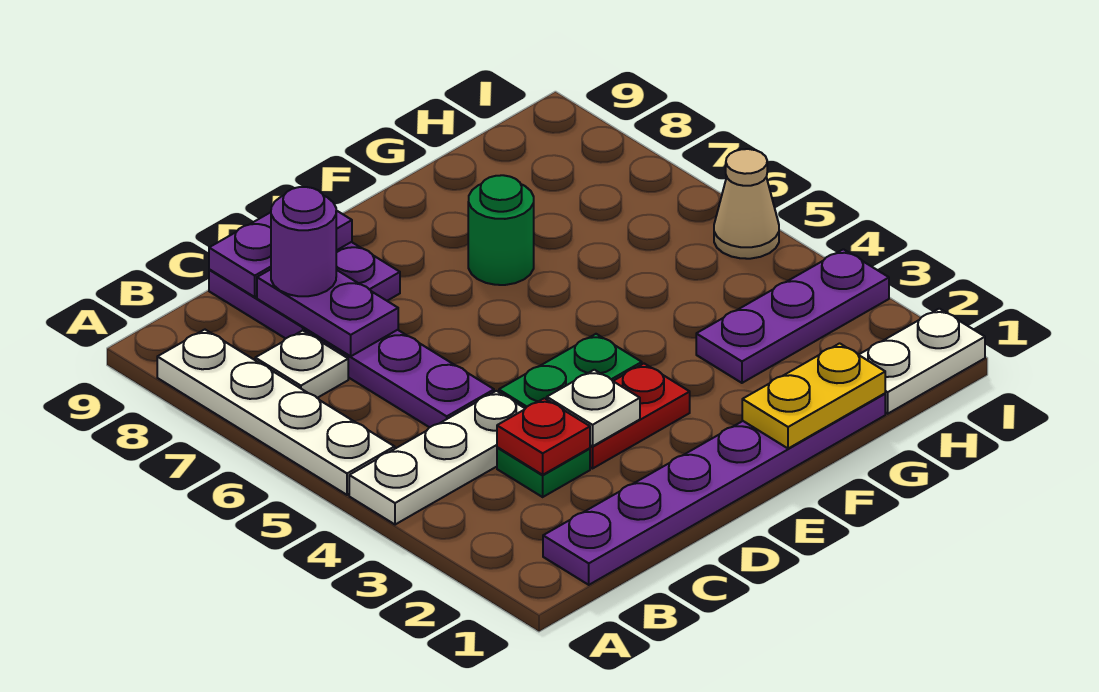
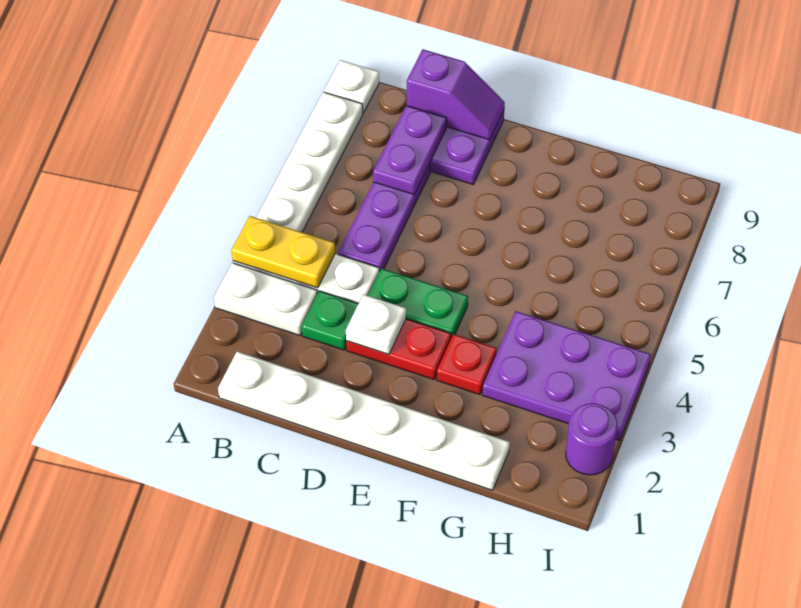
purple 1x6 plate [543,394,885,585] -> white 1x6 plate [218,352,510,490]
white 1x1 plate [255,331,348,398] -> white 1x1 plate moved to [324,60,379,113]
red 1x1 plate [497,398,590,475] -> red 1x1 plate moved to [437,334,497,395]
purple 1x1 round brick [271,187,336,296] -> purple 1x1 round brick moved to [566,403,618,475]
purple 1x2 plate [209,210,352,297] -> purple 1x2 slope [407,49,505,140]
yellow 1x2 plate [742,343,885,449] -> yellow 1x2 plate moved to [231,216,335,288]
green 1x1 round brick [468,175,534,285] -> none
purple 1x3 plate [696,249,889,383] -> purple 2x3 plate [483,311,651,441]
white 1x2 plate [859,309,985,414] -> white 1x2 plate moved to [214,263,317,336]
tan 1x1 cone [714,149,779,259] -> none

